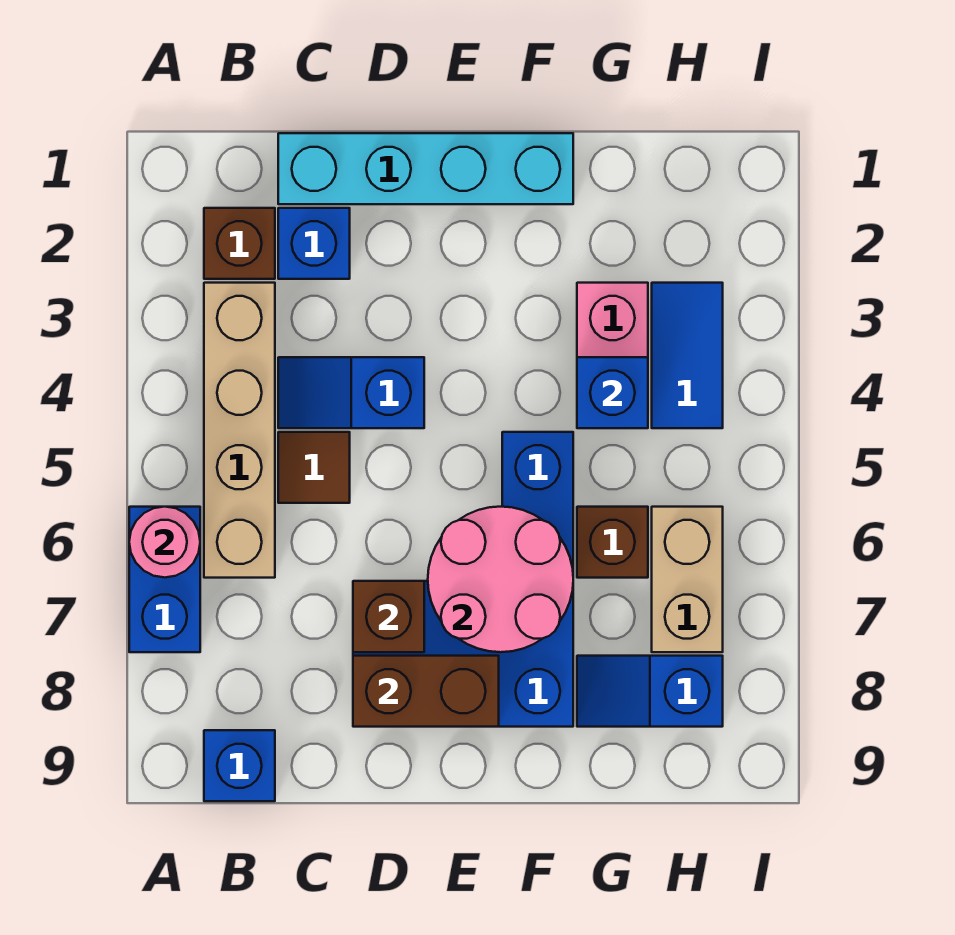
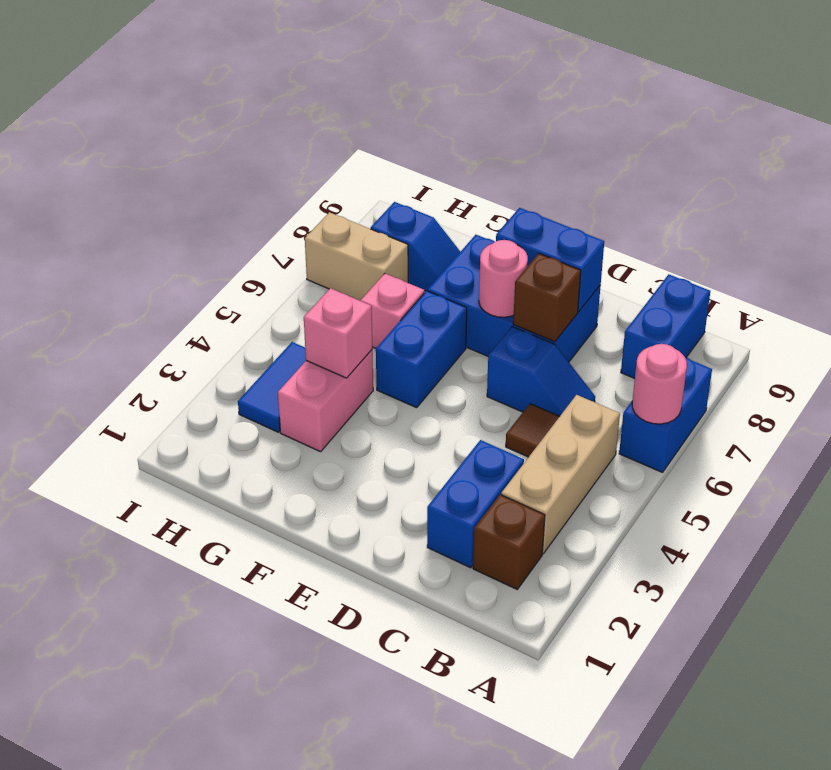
tan 1x4 brick [204,283,275,578] -> tan 1x3 brick [501,395,620,554]
blue 1x1 brick [204,730,275,801] -> blue 1x2 brick [621,274,710,378]
cyan 1x4 brick [278,133,573,204] -> none
blue 1x1 brick [278,208,350,279] -> blue 1x2 brick [427,440,524,568]
blue 1x2 slope [278,357,424,428] -> blue 1x2 slope moved to [487,327,595,416]
brown 1x2 brick [353,656,499,727] -> blue 1x2 brick [496,208,604,312]
pink 2x2 round brick [428,507,573,652] -> pink 1x1 round brick [479,240,528,317]
blue 1x1 brick [577,357,648,428] -> pink 1x1 brick [304,288,372,378]
brown 1x1 brick [577,507,648,578] -> pink 1x1 brick [360,274,424,348]
tan 1x2 brick [652,507,723,652] -> tan 1x2 brick turned to [305,212,408,301]

